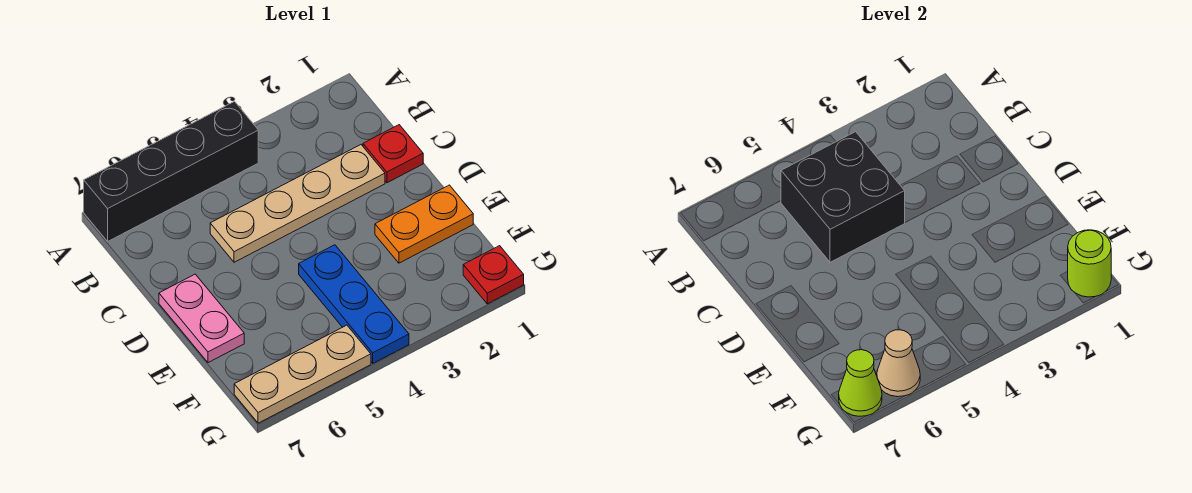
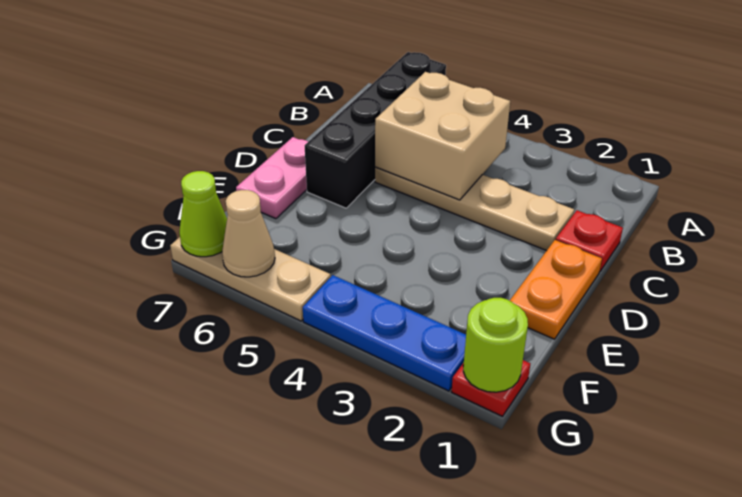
black 1x4 brick [84,101,258,241] -> black 1x4 brick turned to [305,52,446,208]
black 2x2 brick [781,132,905,262] -> tan 2x2 brick [375,72,510,200]
orange 1x2 plate [375,185,473,263] -> orange 1x2 plate turned to [510,240,602,339]
blue 1x3 plate [299,245,409,363] -> blue 1x3 plate turned to [303,275,466,391]

